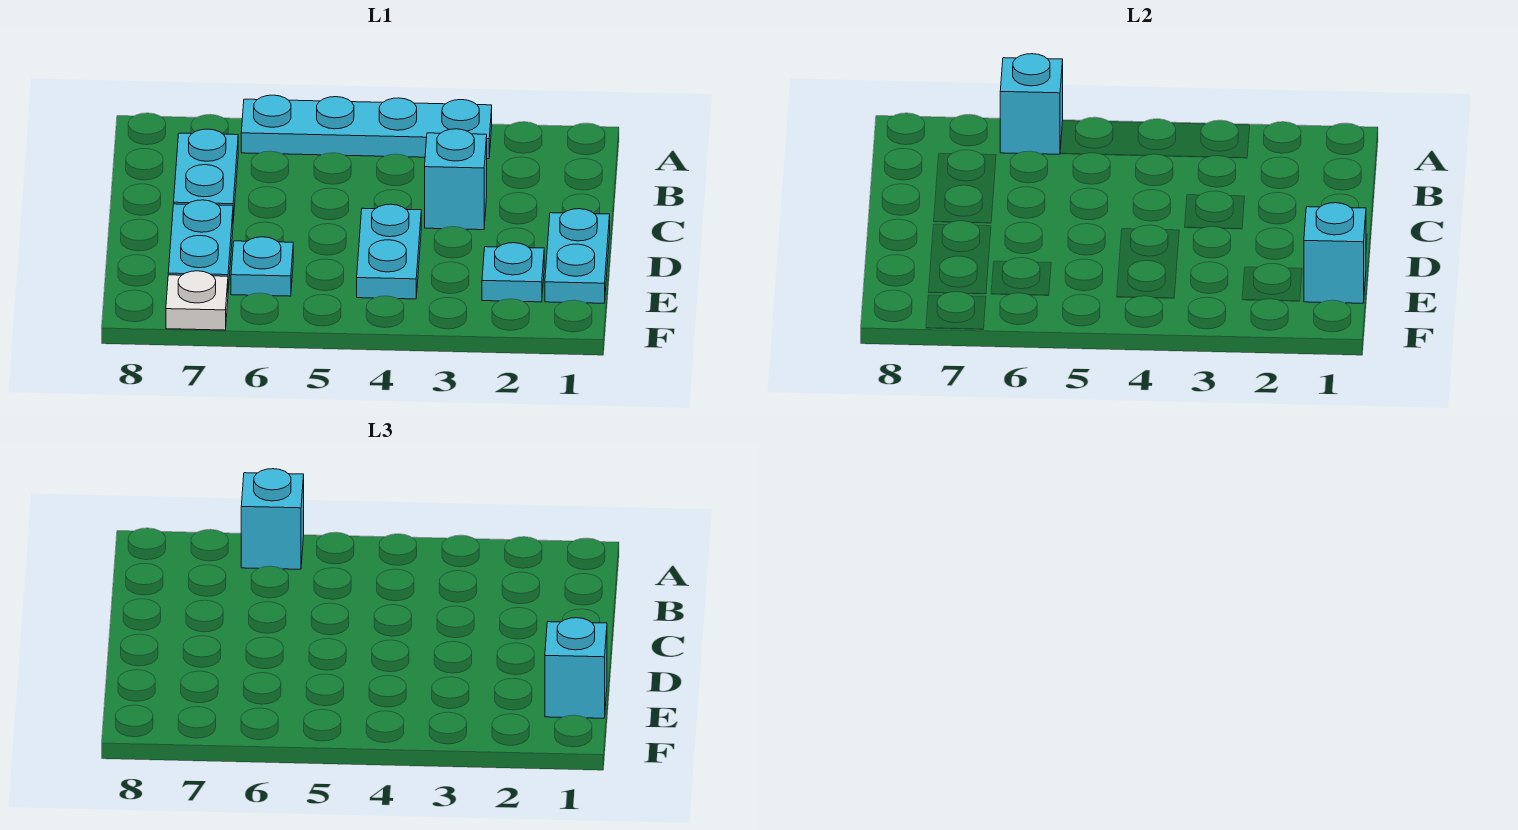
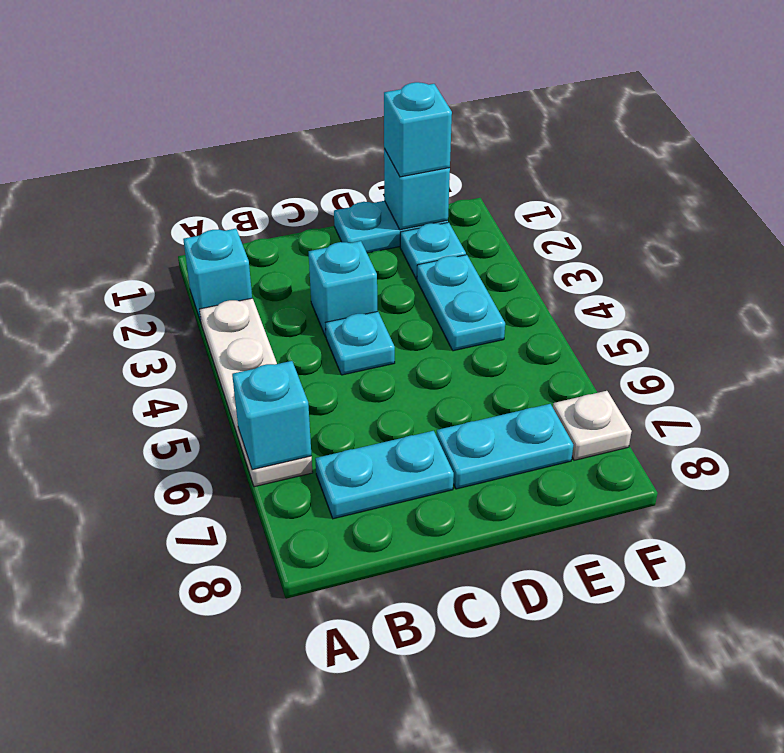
cyan 1x4 plate [241,95,492,159] -> white 1x4 plate [200,298,313,487]
cyan 1x1 brick [241,469,304,569] -> cyan 1x1 brick moved to [183,229,252,322]
cyan 1x2 plate [357,204,421,299] -> cyan 1x2 plate turned to [417,255,505,351]
cyan 1x1 plate [231,237,293,296] -> cyan 1x1 plate moved to [326,311,395,375]

